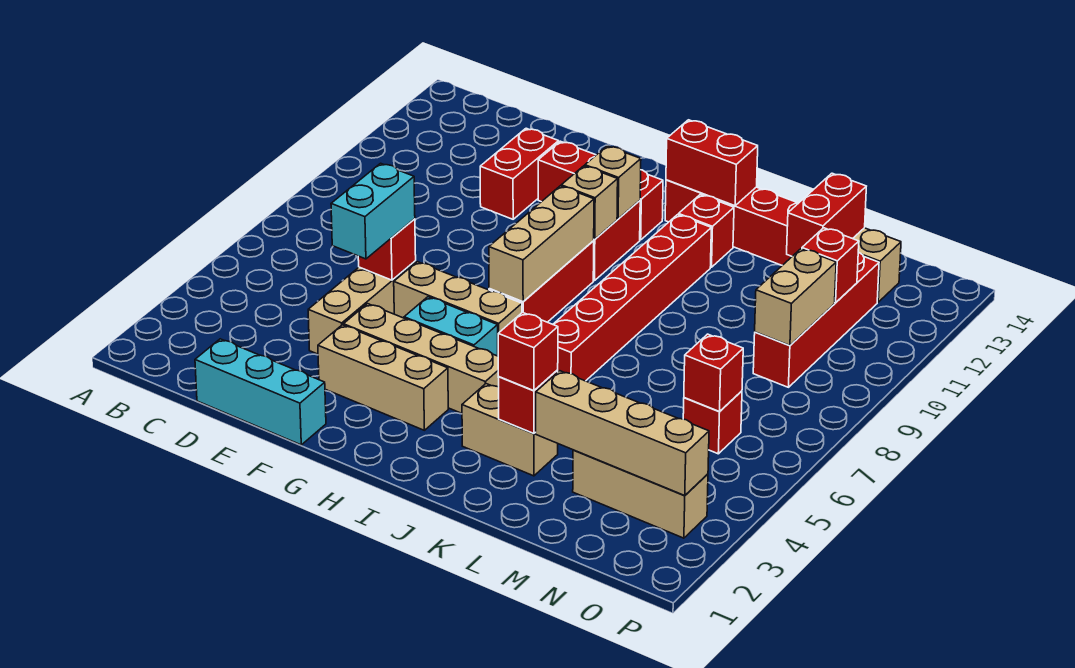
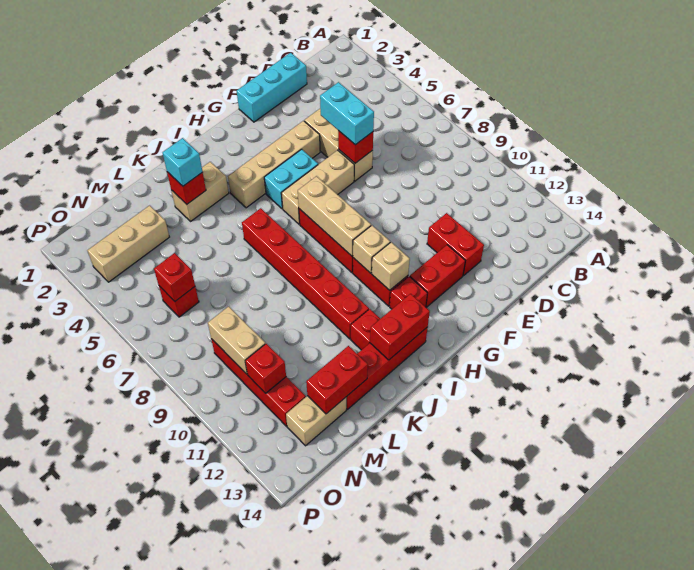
tan 1x3 brick [318,325,448,430] -> none
red 1x1 brick [498,313,558,391] -> cyan 1x1 brick [163,138,203,186]
tan 1x4 brick [535,371,709,496] -> none
red 1x2 brick [787,173,866,256] -> red 1x2 brick turned to [306,346,368,414]

